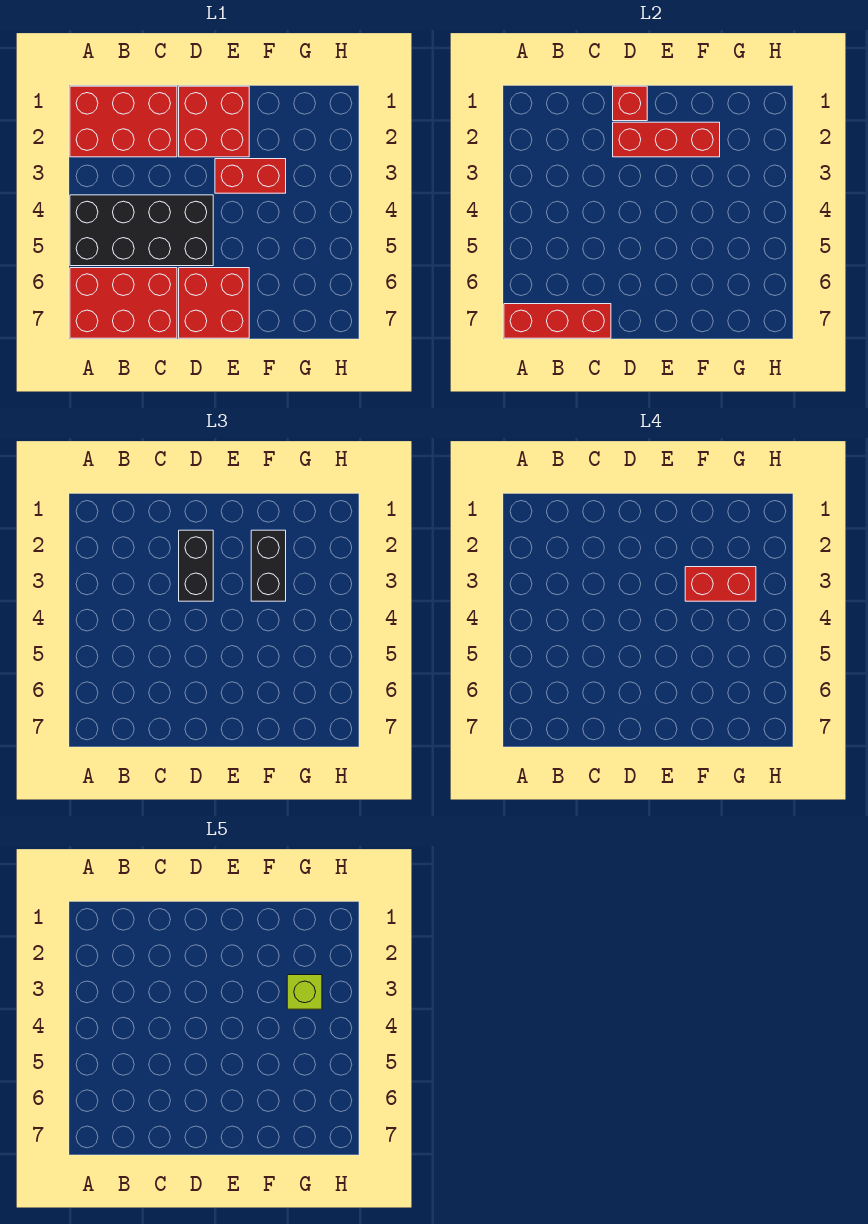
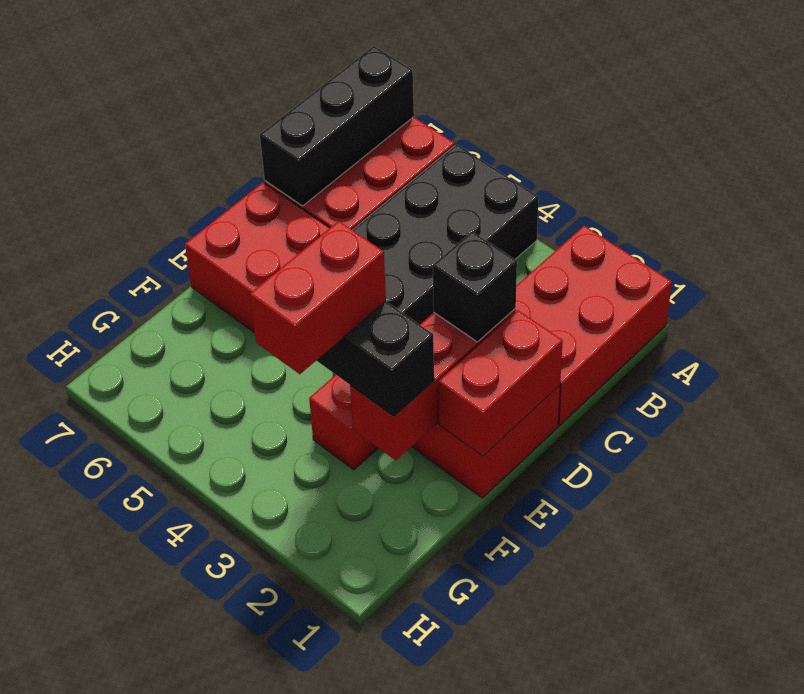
red 1x3 brick [504,304,611,338] -> black 1x3 brick [260,46,414,206]
red 1x1 brick [613,86,647,121] -> red 1x2 brick [438,310,563,456]
black 1x2 brick [179,530,213,601] -> black 1x1 brick [433,231,517,342]
lime 1x1 brick [287,975,322,1009] -> none

